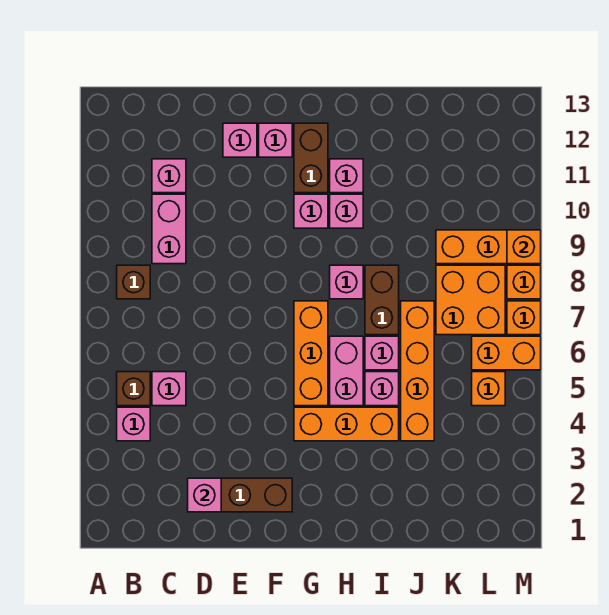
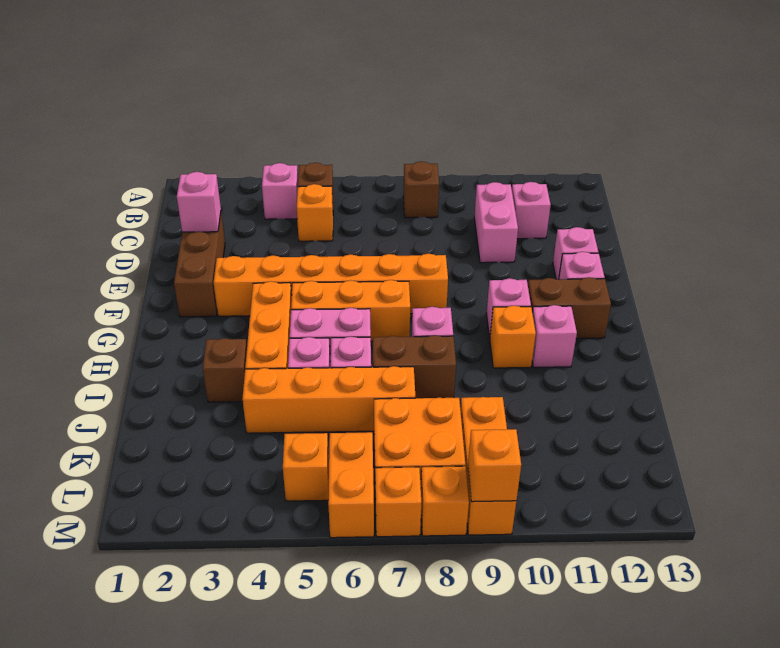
pink 1x1 brick [152,372,186,406] -> orange 1x1 brick [297,184,333,241]
pink 1x2 brick [152,194,186,264] -> pink 1x2 brick turned to [474,182,518,263]
none -> orange 1x6 brick [214,254,448,316]
pink 1x1 brick [330,194,363,228] -> orange 1x1 brick [490,306,536,368]
none -> brown 1x1 brick [203,338,247,402]

